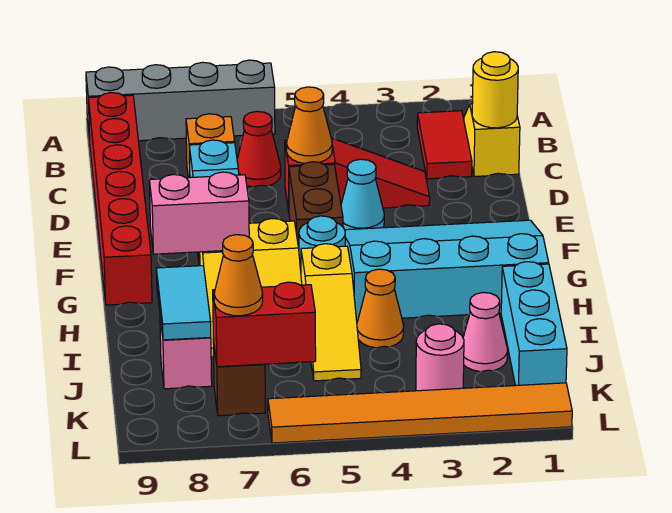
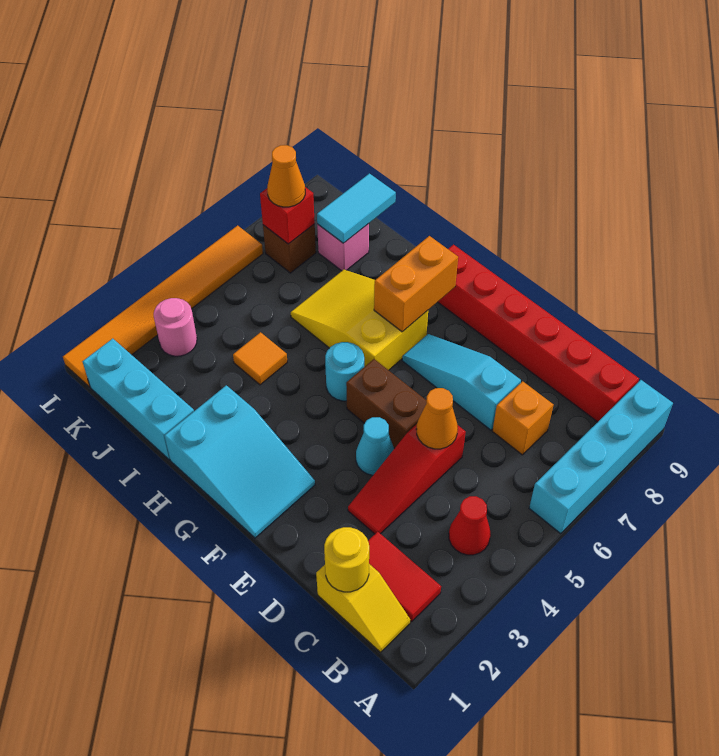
grey 1x4 brick [86,60,275,141] -> cyan 1x4 brick [529,380,673,534]
red 1x1 cone [237,111,281,187] -> red 1x1 cone moved to [449,496,491,555]
cyan 3x4 slope [345,220,549,321] -> cyan 2x3 slope [164,385,315,538]
pink 1x2 brick [149,172,249,254] -> orange 1x2 brick [374,236,458,332]
yellow 1x3 slope [301,244,361,381] -> none
orange 1x1 cone [357,269,404,348] -> orange 1x1 tile [233,332,287,385]
cyan 1x2 tile [156,266,211,340] -> cyan 1x2 tile turned to [317,174,396,243]
pink 1x1 cone [463,293,507,372] -> none
red 1x2 brick [213,282,316,367] -> red 1x1 brick [260,187,315,244]

